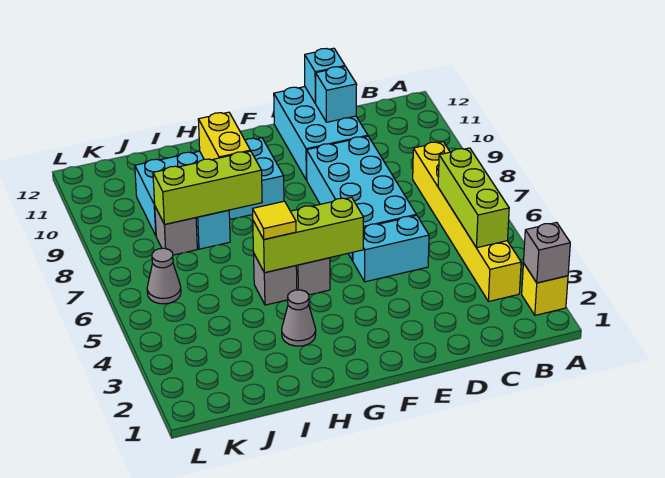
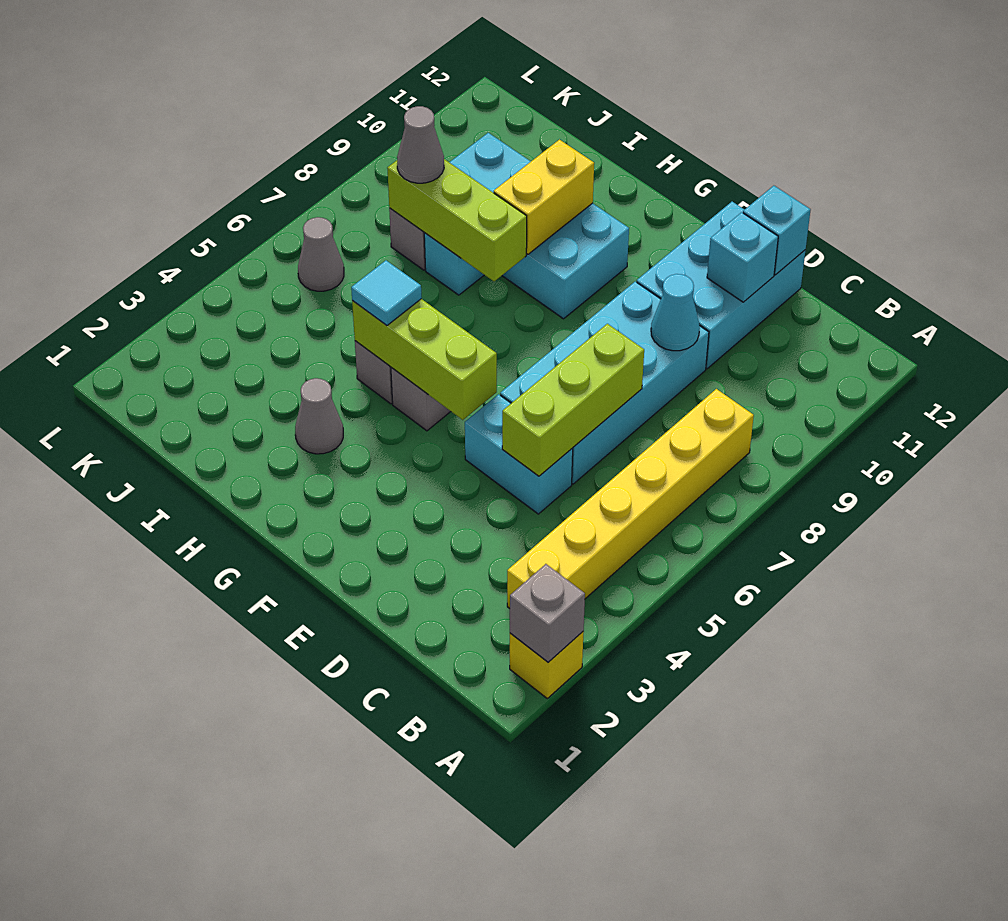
lime 1x3 brick [438,148,509,248] -> lime 1x3 brick moved to [502,324,644,476]
none -> cyan 1x1 cone [651,274,700,351]
yellow 1x1 tile [253,201,296,239] -> cyan 1x1 tile [351,260,422,325]
none -> grey 1x1 cone [397,106,444,183]

